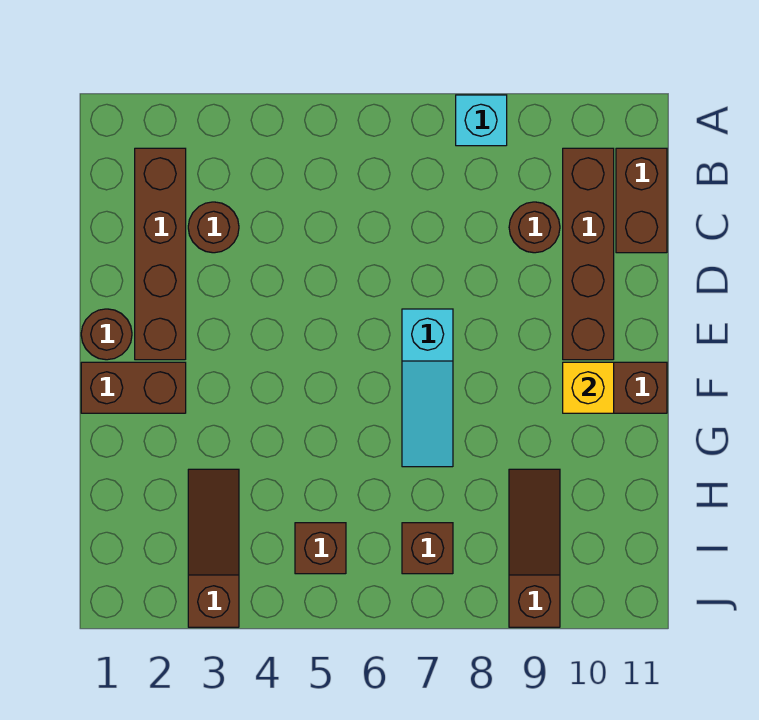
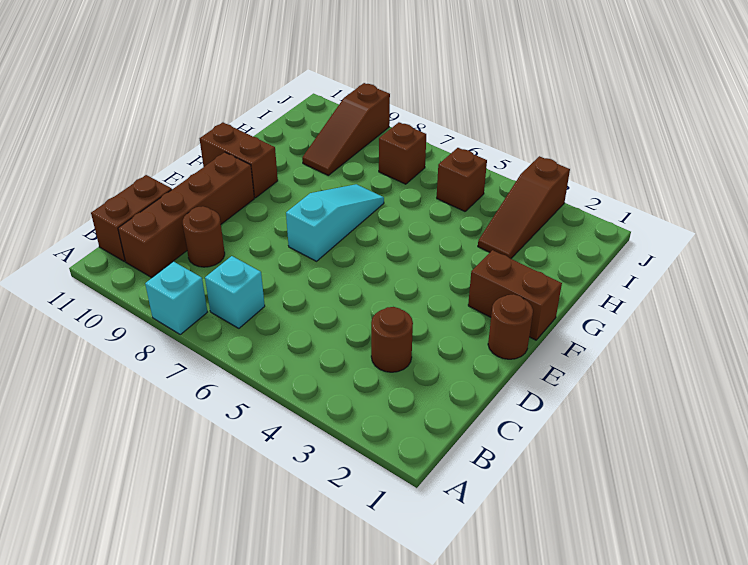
brown 1x4 brick [135,148,186,360] -> none
none -> cyan 1x1 brick [205,256,265,328]
yellow 1x1 brick [563,362,614,413] -> none

